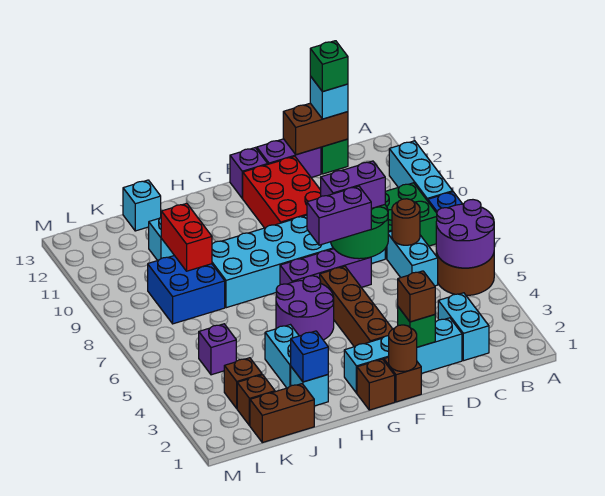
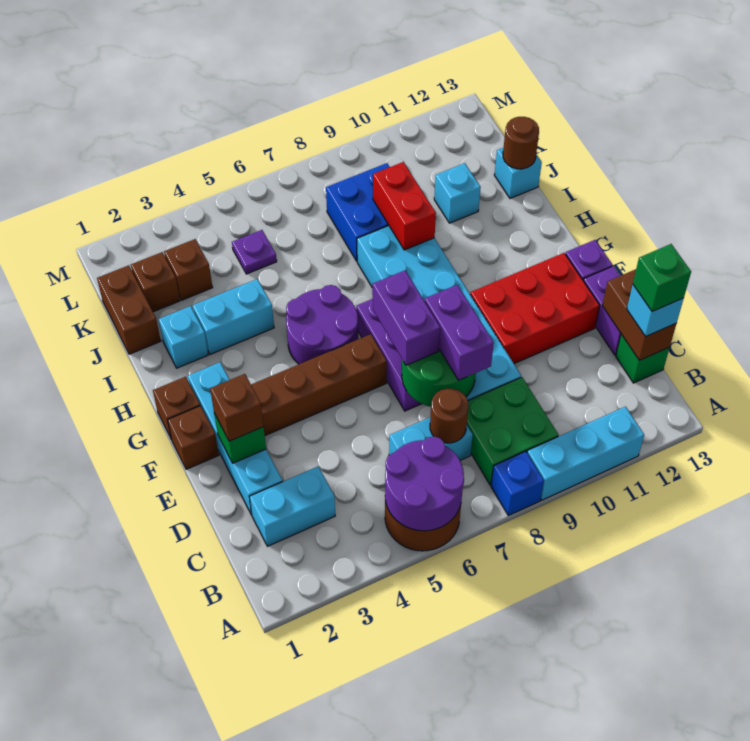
brown 1x1 round brick [388,325,417,371] -> brown 1x1 round brick moved to [503,117,539,169]
blue 1x1 brick [291,331,328,382] -> none
red 1x2 brick [161,203,212,271] -> red 1x2 brick turned to [373,162,436,250]
purple 1x1 brick [199,324,236,375] -> purple 1x1 plate [232,230,277,274]

